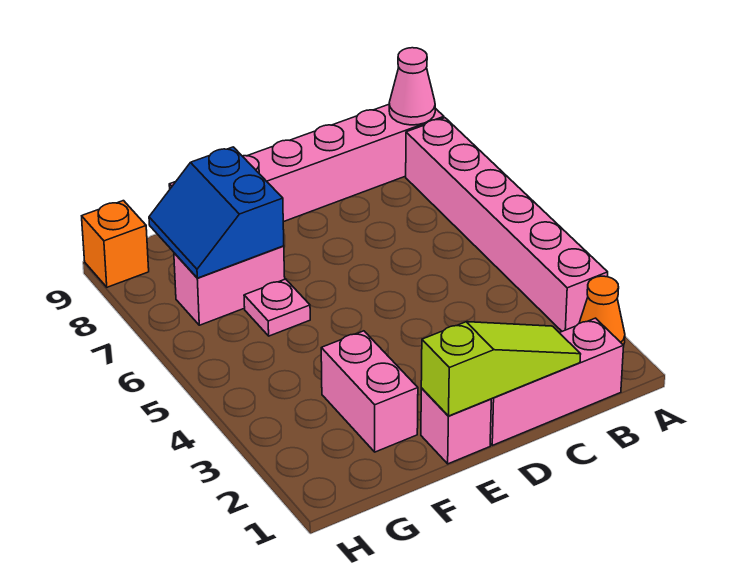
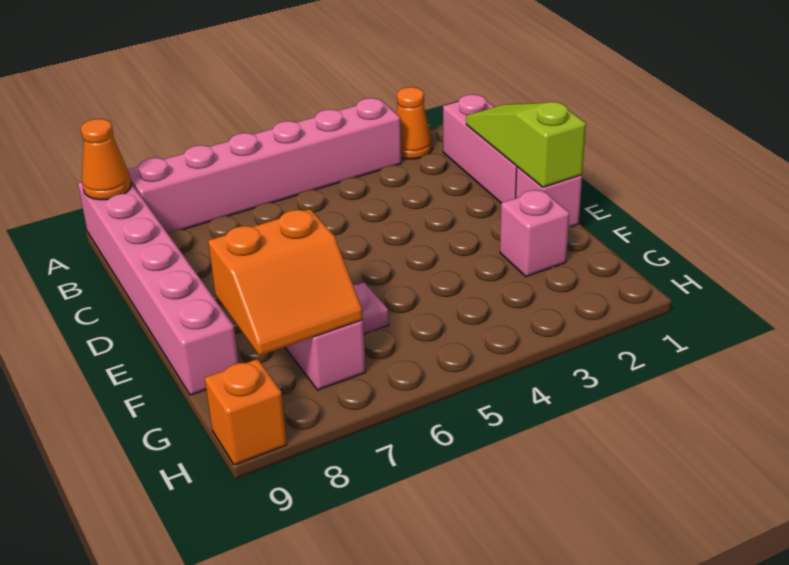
pink 1x1 cone [389,48,435,125] -> orange 1x1 cone [81,119,131,200]
pink 1x2 brick [321,331,418,452] -> pink 1x1 brick [500,190,569,277]
blue 2x2 slope [149,147,284,278] -> orange 2x2 slope [208,209,363,356]

